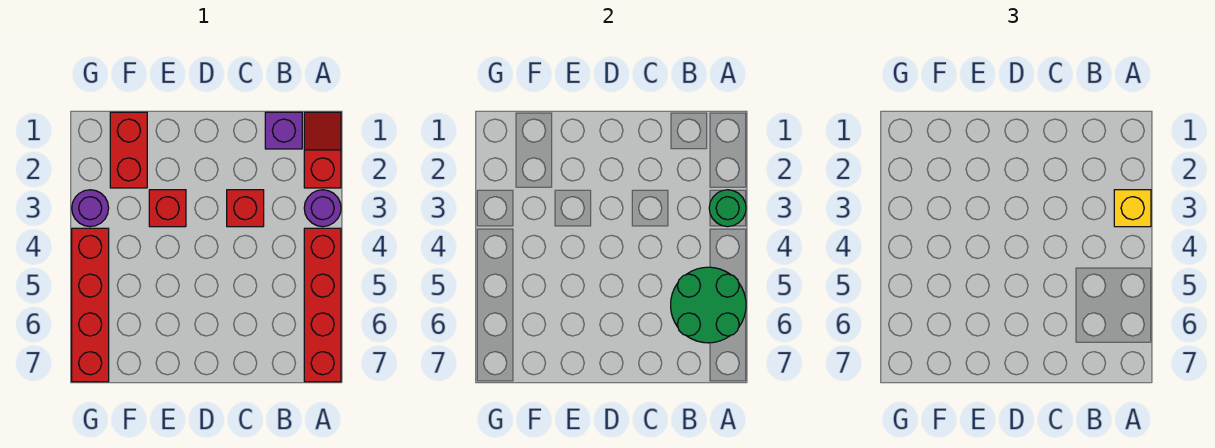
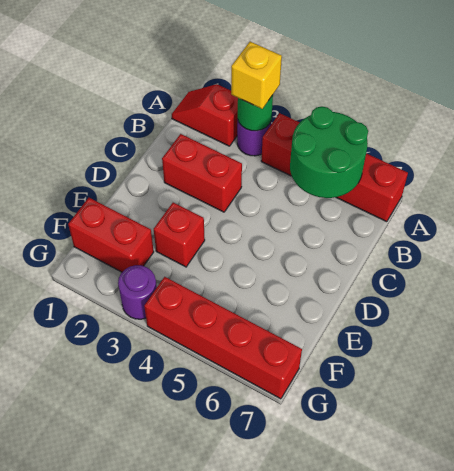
purple 1x1 brick [265,112,302,149] -> none
red 1x1 brick [227,190,264,227] -> red 1x2 brick [162,134,242,212]

